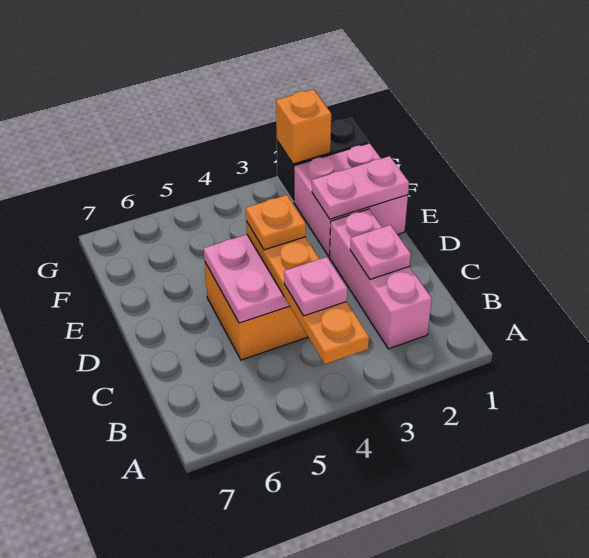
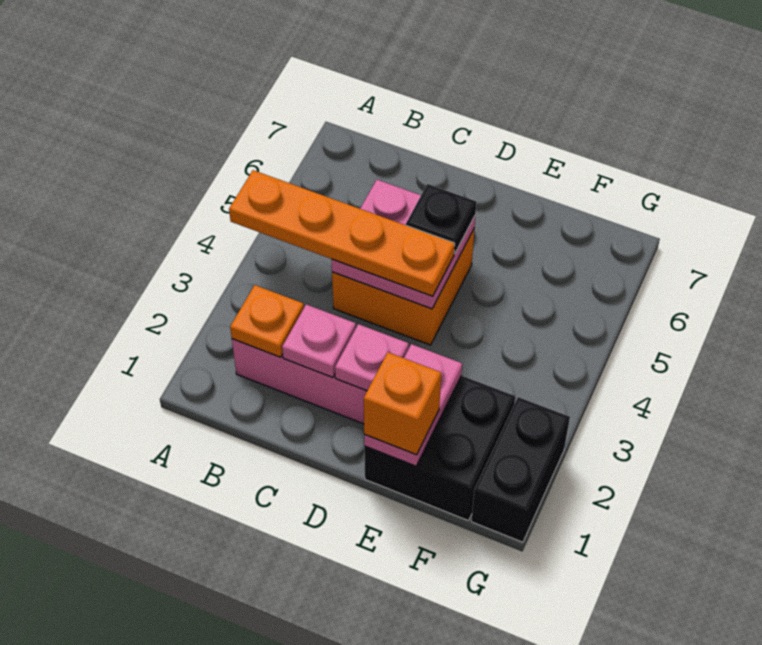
pink 1x1 plate [284,257,347,316] -> pink 1x1 plate moved to [335,324,409,391]
orange 1x1 plate [246,195,306,250] -> orange 1x1 plate moved to [230,285,304,357]
none -> black 1x1 plate [406,184,476,254]
pink 2x2 brick [294,143,408,257] -> black 2x2 brick [364,376,515,521]
orange 1x1 brick [276,89,331,164] -> orange 1x1 brick moved to [364,352,441,455]

